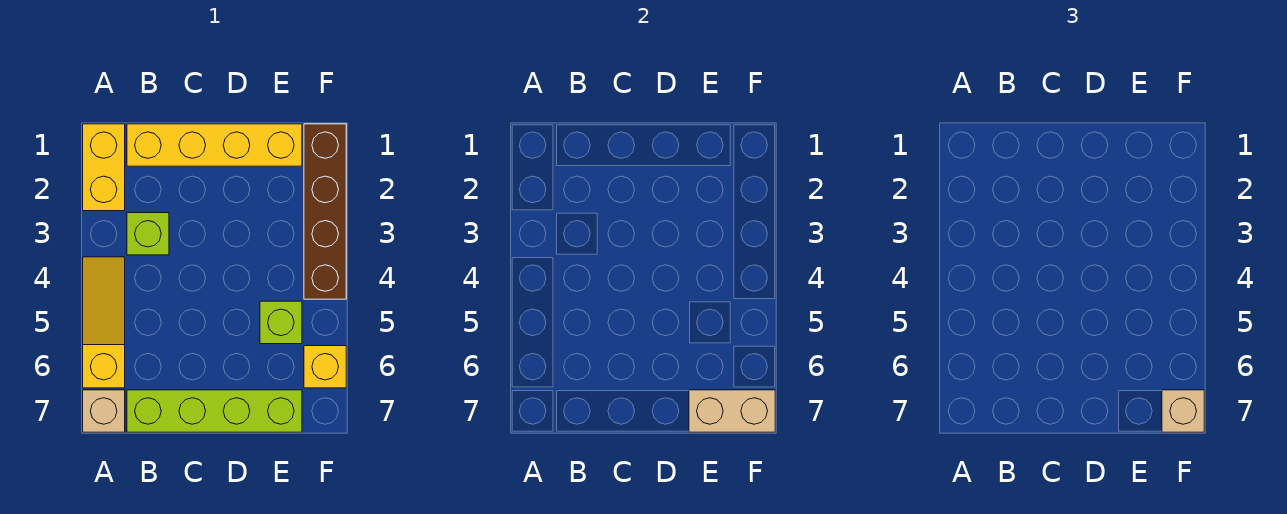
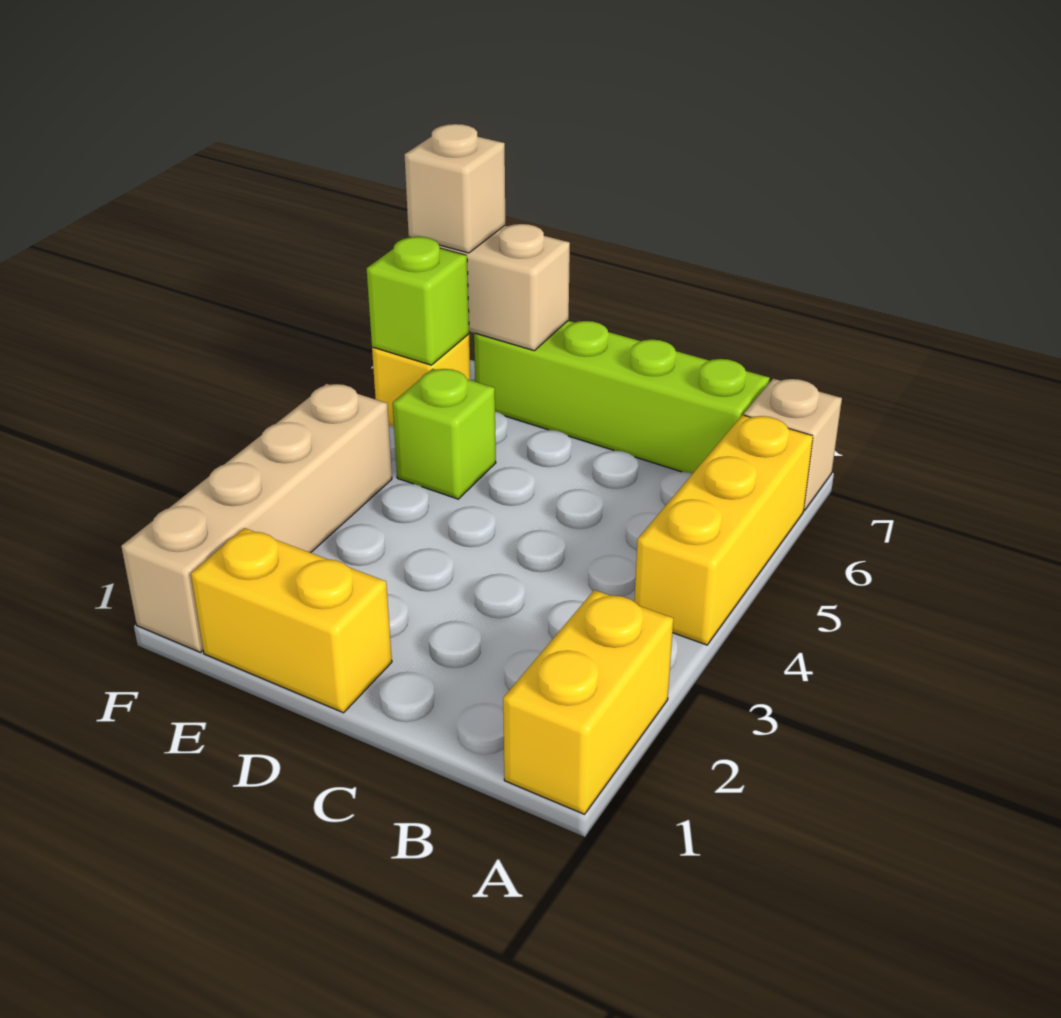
yellow 1x3 slope [83,257,125,388] -> yellow 1x3 brick [634,415,813,645]
yellow 1x4 brick [127,124,302,166] -> yellow 1x2 brick [191,528,392,713]
lime 1x1 brick [127,213,169,255] -> lime 1x1 brick moved to [367,237,469,365]
brown 1x4 brick [304,124,346,299] -> tan 1x4 brick [121,384,392,652]

